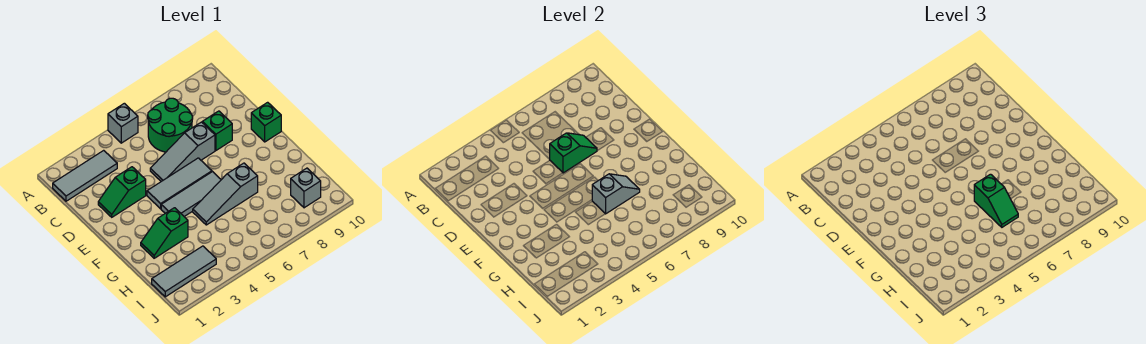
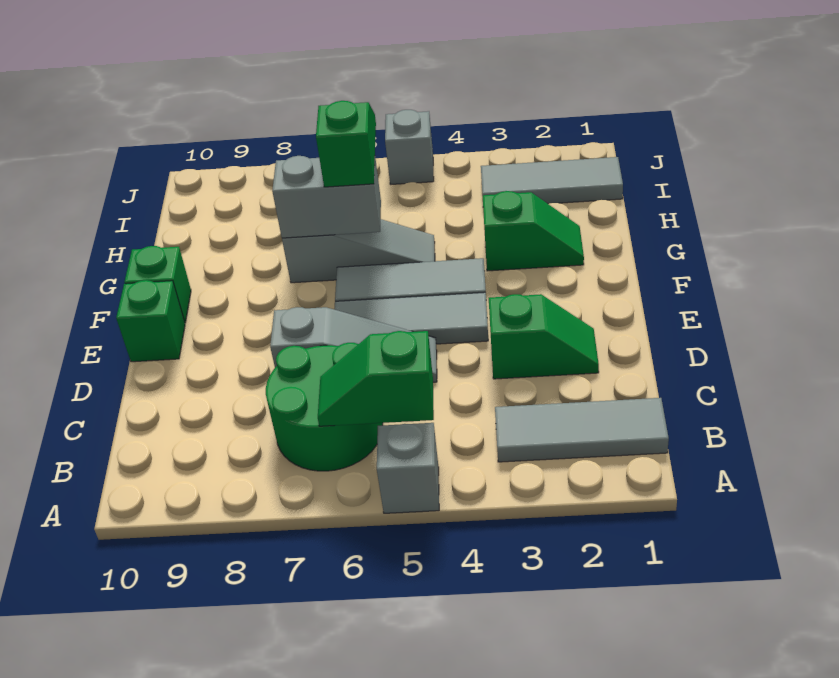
green 1x2 slope [550,133,597,173] -> green 1x2 slope moved to [318,331,434,426]
green 1x1 brick [202,111,232,150] -> green 1x1 brick moved to [124,246,191,323]
grey 1x2 slope [592,174,640,214] -> grey 1x2 brick [272,156,381,238]
grey 1x1 brick [291,168,321,208] -> grey 1x1 brick moved to [385,110,434,184]

